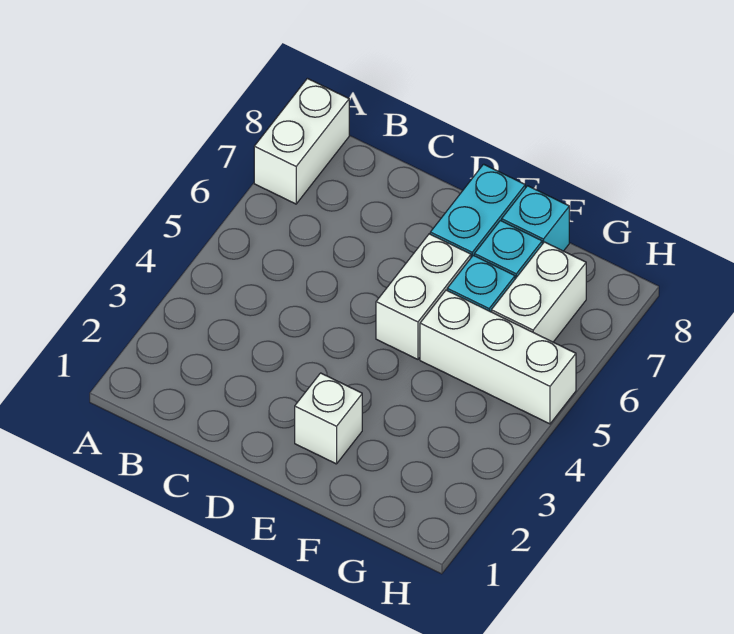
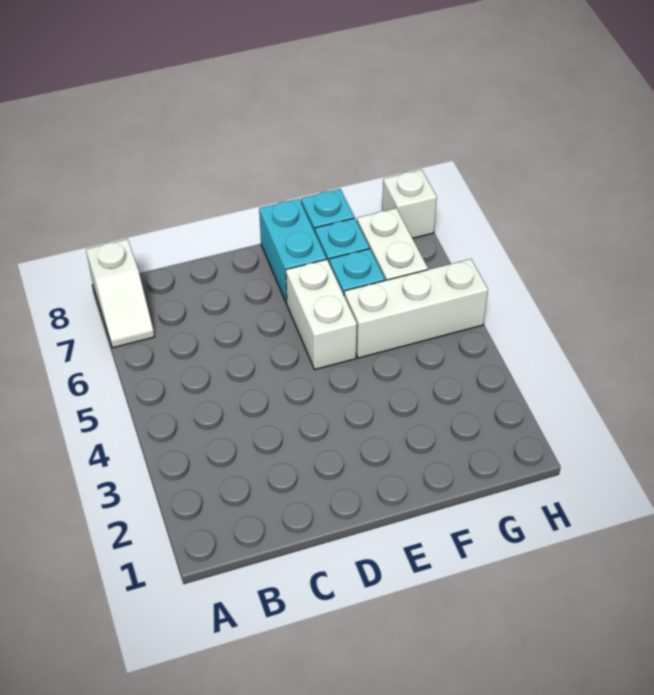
white 1x2 brick [254,78,349,204] -> white 1x2 slope [86,239,155,348]
white 1x1 brick [295,373,362,464] -> white 1x1 brick moved to [382,170,437,238]

